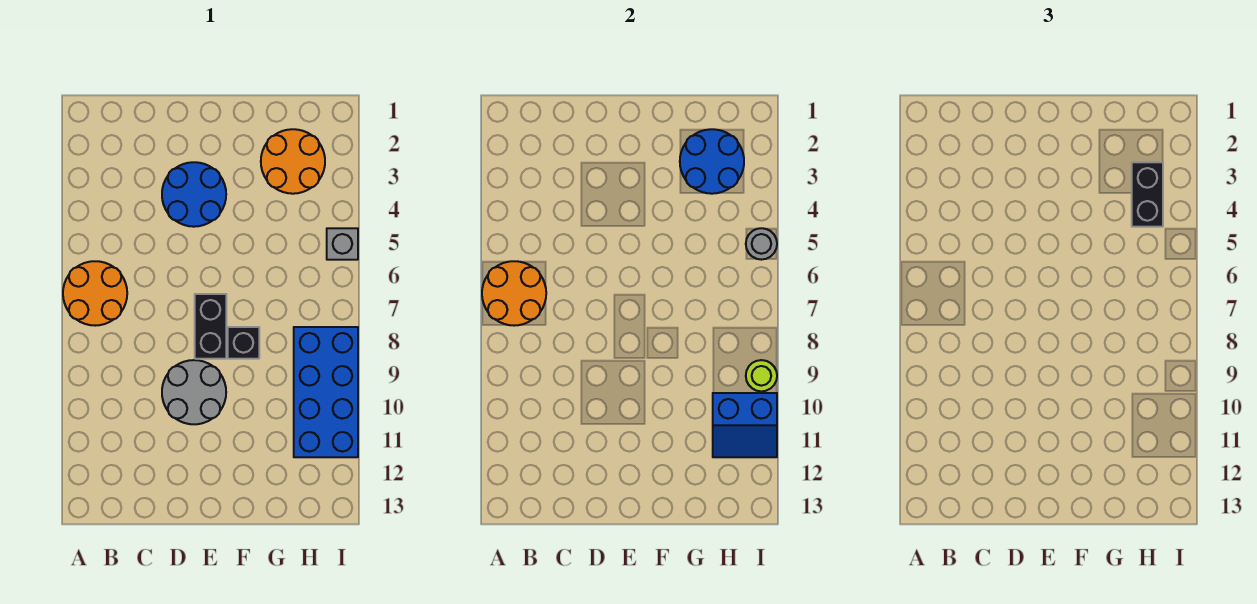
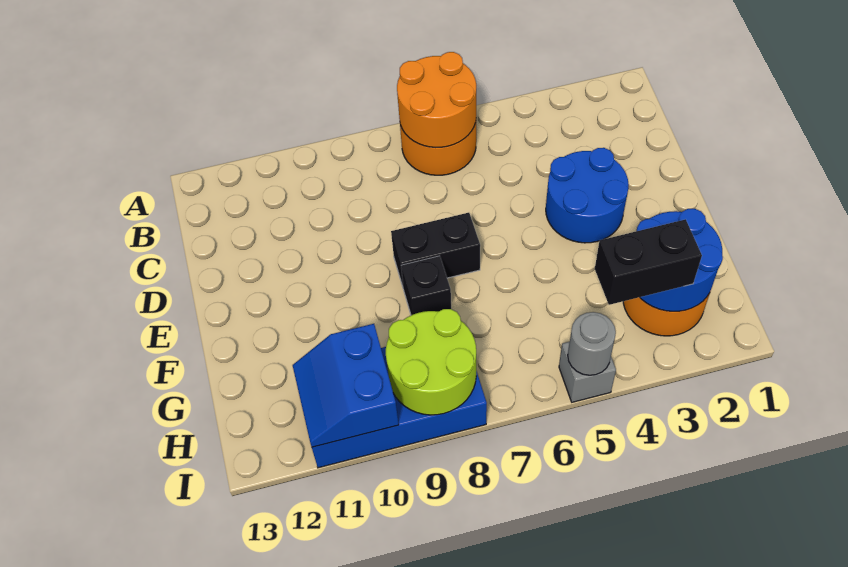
grey 2x2 round brick [162,360,226,424] -> none
lime 1x1 round brick [746,360,777,391] -> lime 2x2 round brick [386,309,476,415]

